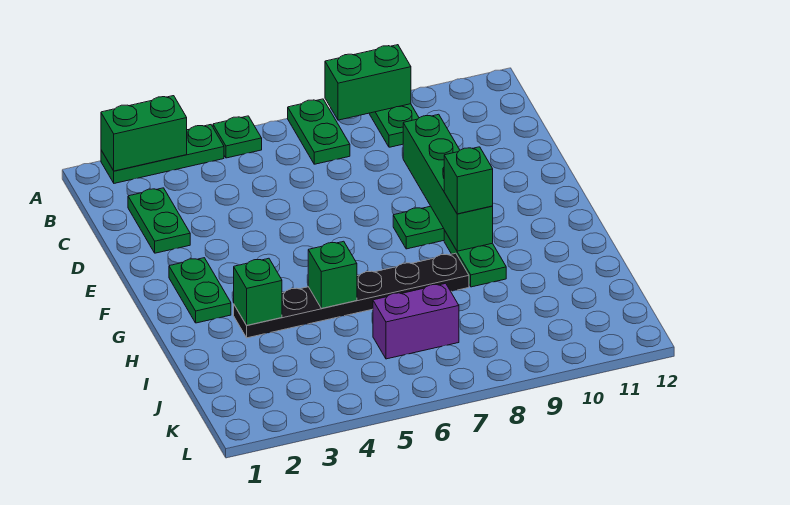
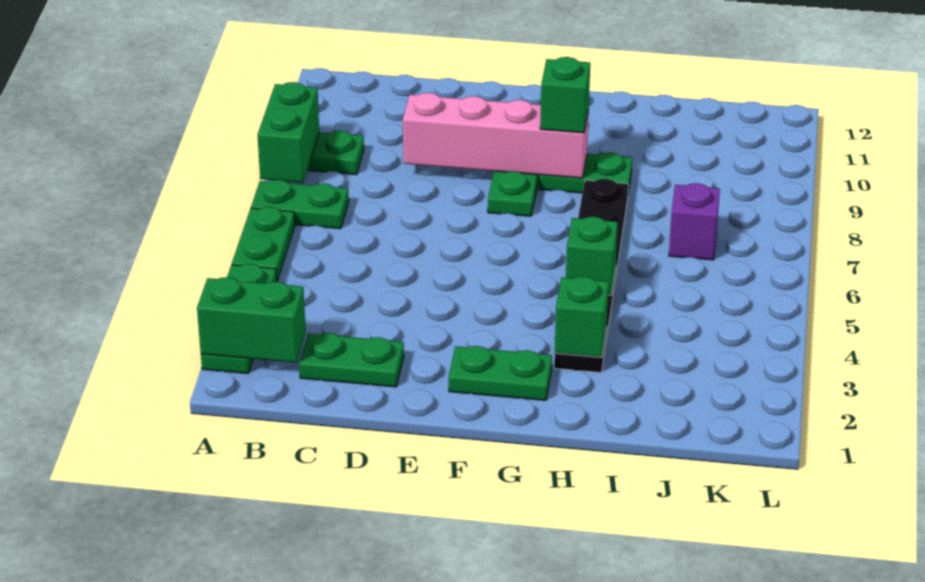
green 1x2 brick [101,96,187,171] -> green 1x2 brick turned to [197,277,306,363]
green 1x1 plate [213,116,262,158] -> green 1x2 plate [232,207,295,281]
green 1x4 brick [403,114,493,251] -> pink 1x4 brick [403,93,589,178]
purple 1x2 brick [373,283,459,359] -> purple 1x1 brick [669,183,720,260]

